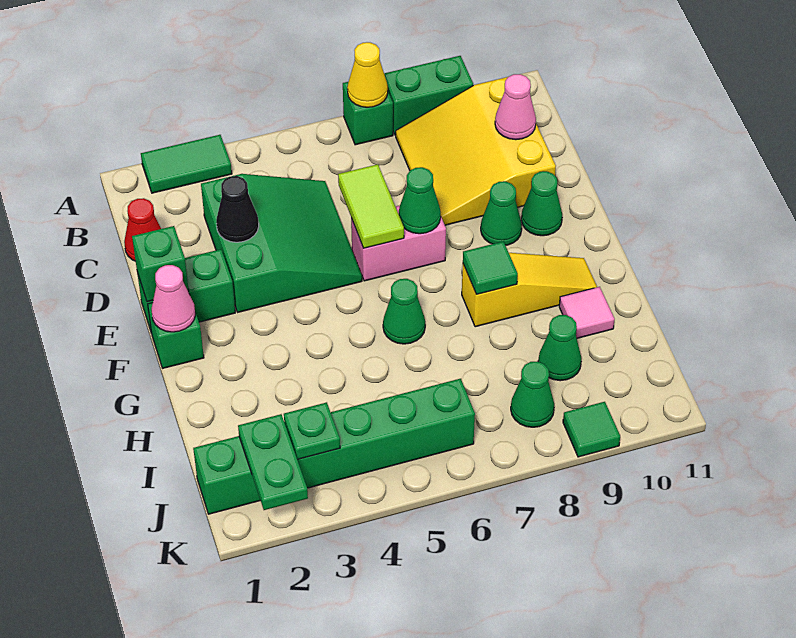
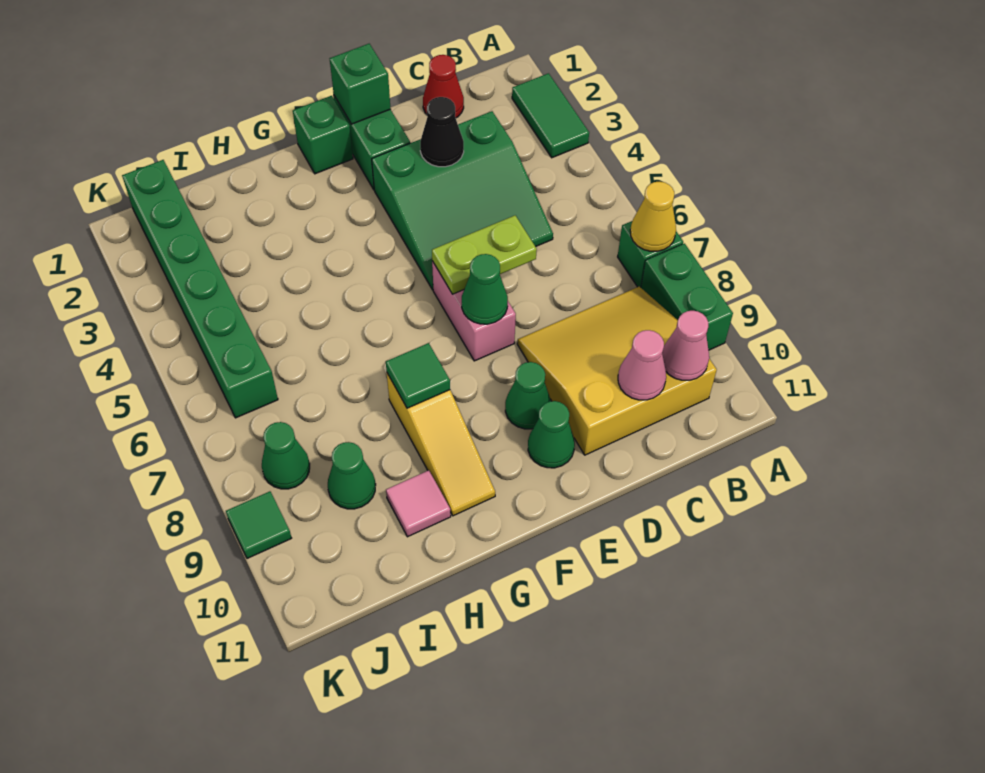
lime 1x2 tile [338,164,404,248] -> lime 1x2 plate [432,216,537,294]
pink 1x1 cone [151,265,195,332] -> pink 1x1 cone moved to [662,311,709,380]
green 1x1 cone [383,279,425,344] -> none
green 1x2 plate [238,414,308,510] -> none
green 1x1 plate [284,402,340,460] -> none

